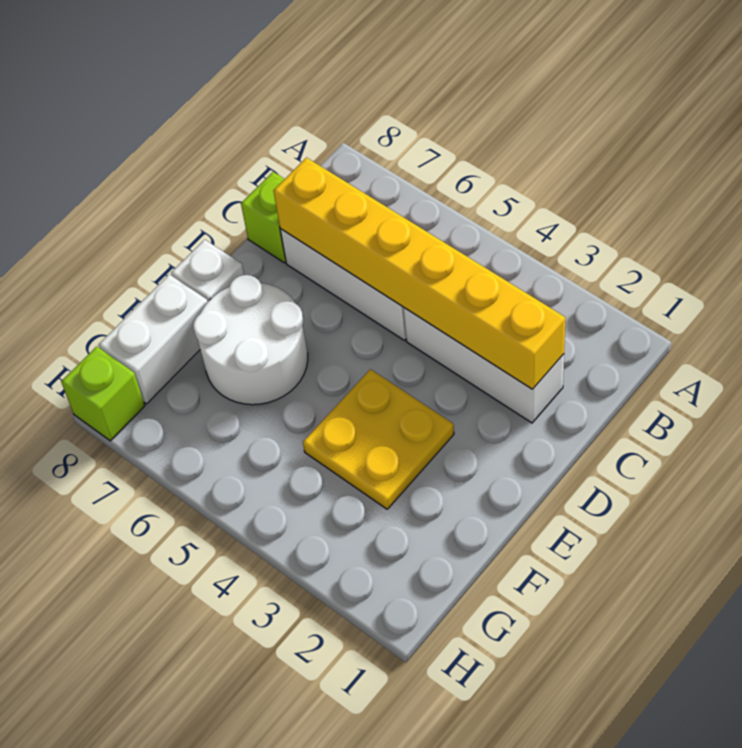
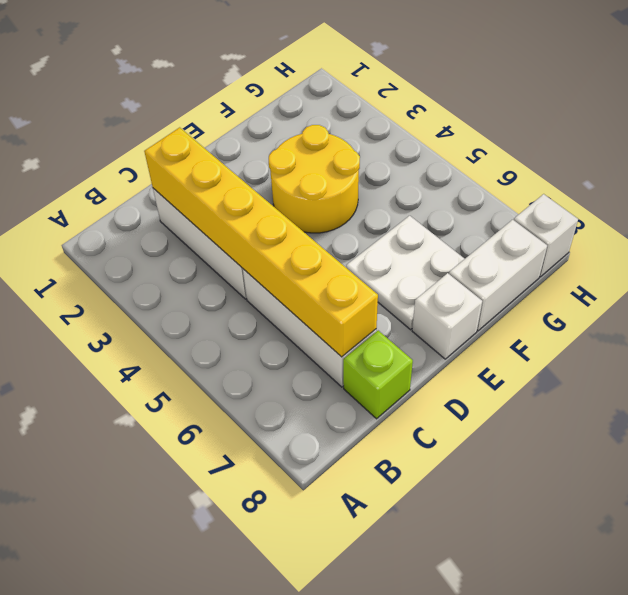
yellow 2x2 plate [303,369,454,509] -> yellow 2x2 round brick [269,125,360,233]
white 2x2 round brick [193,275,308,405] -> white 2x2 plate [346,216,464,330]
lime 1x1 brick [61,346,145,441] -> white 1x1 brick [514,194,578,277]

